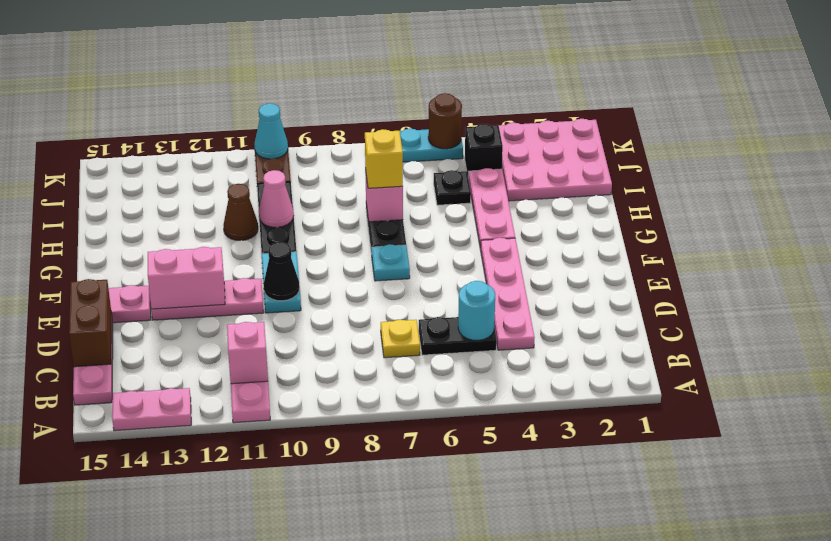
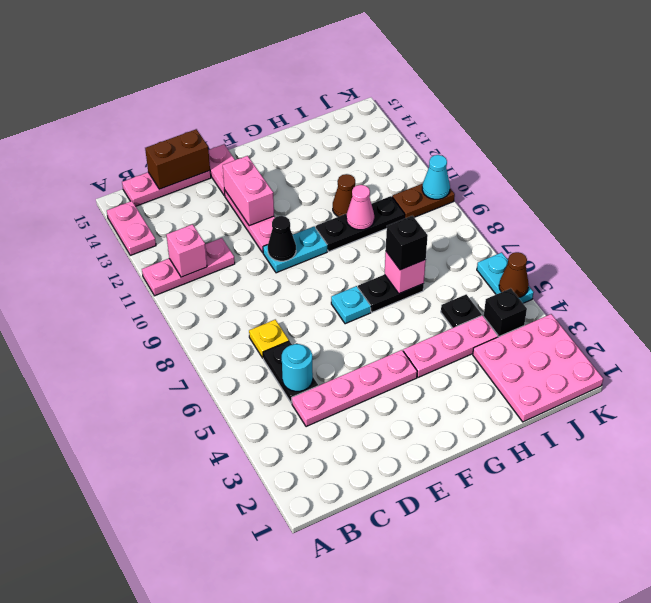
yellow 1x1 brick [365,129,403,188] -> black 1x1 brick [386,216,428,270]
brown 1x1 round brick [428,93,462,149] -> brown 1x1 cone [499,252,529,298]

